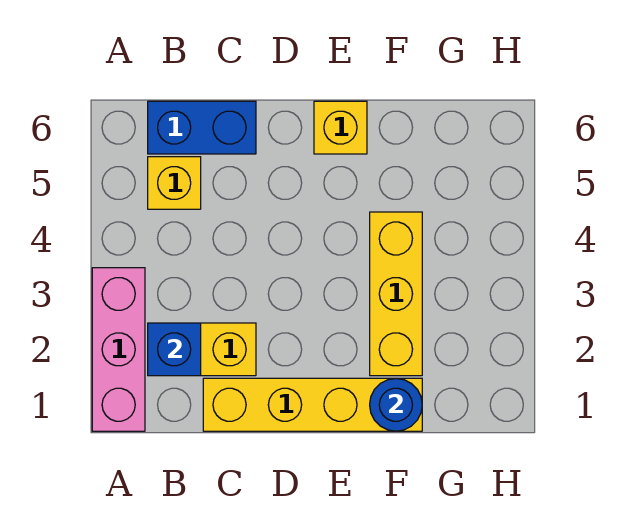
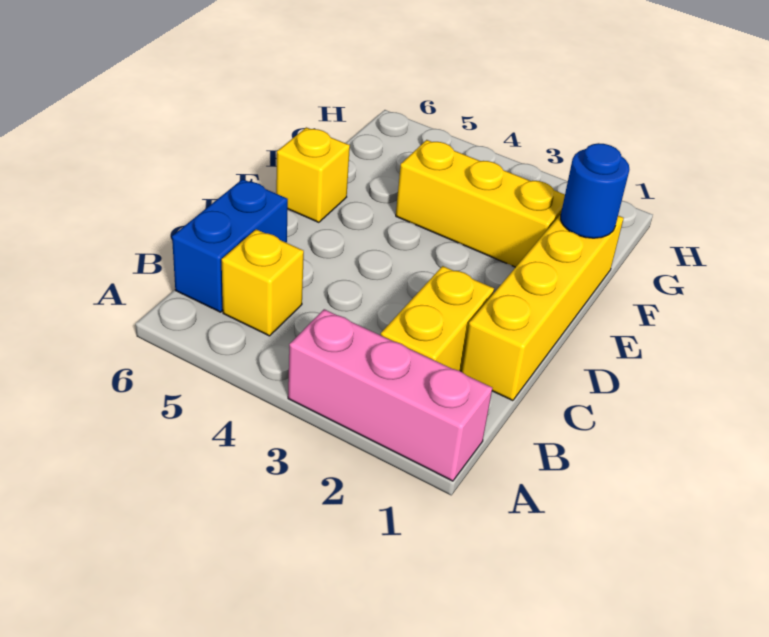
blue 1x1 brick [148,323,201,376] -> none

